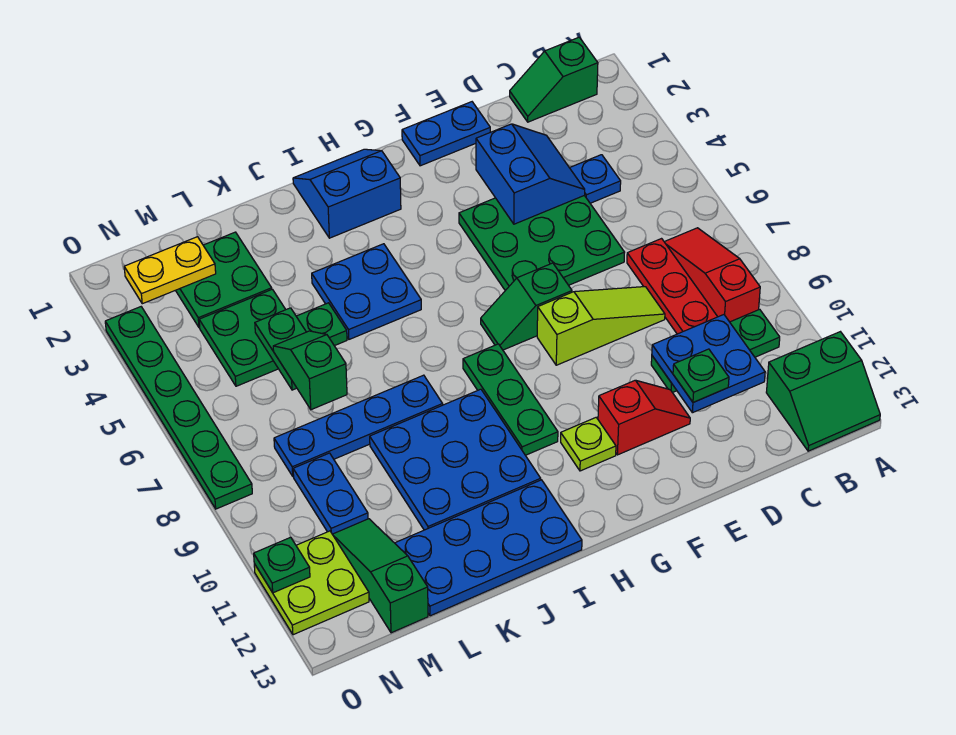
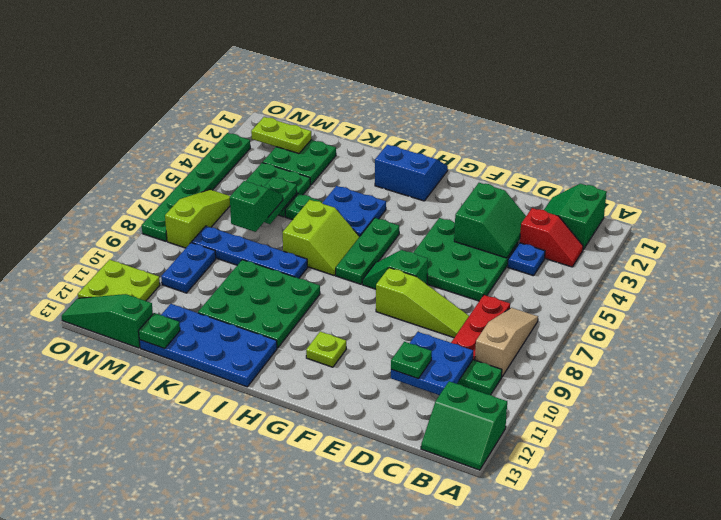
green 1x2 slope [510,37,598,122] -> green 2x2 slope [544,184,607,250]
red 1x3 slope [665,228,760,322] -> tan 1x3 slope [475,308,538,377]
blue 2x2 slope [476,124,585,224] -> green 2x2 slope [454,183,526,258]
blue 1x2 plate [402,102,490,166] -> none
red 1x2 slope [598,380,690,455] -> red 1x2 slope moved to [520,208,583,267]
green 1x3 plate [463,344,558,455] -> green 1x3 plate moved to [336,218,399,284]
none -> lime 2x2 slope [283,200,360,275]
blue 3x3 plate [370,389,541,530] -> green 3x3 plate [198,260,320,348]
yellow 1x2 plate [124,237,216,304] -> lime 1x2 plate [251,117,311,154]
green 1x3 slope [332,519,428,633] -> green 1x3 slope turned to [62,294,153,348]
none -> lime 1x3 slope [165,190,230,248]
green 1x1 plate [254,537,310,593] -> green 1x1 plate moved to [139,313,180,349]

